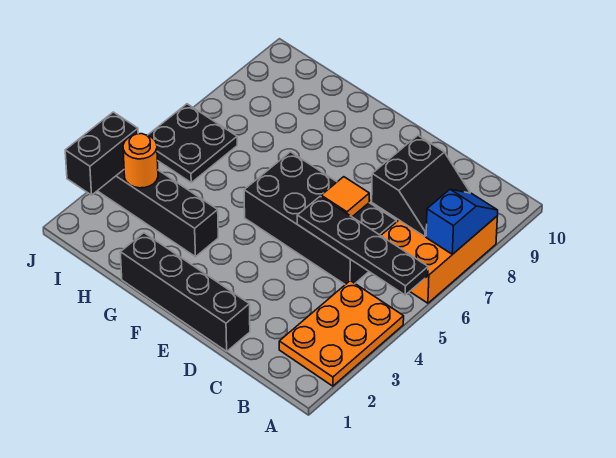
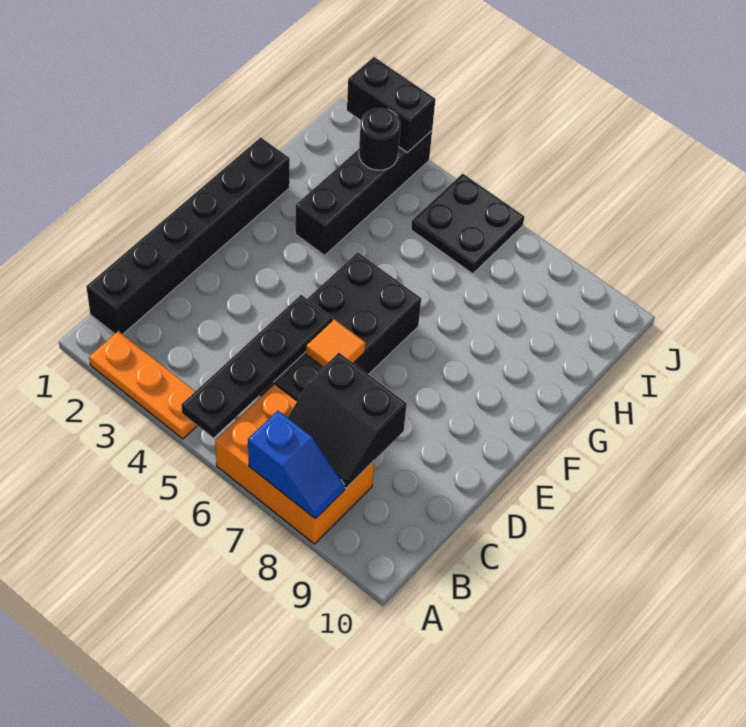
orange 2x3 plate [279,281,404,386] -> orange 1x3 plate [89,331,197,439]
black 1x4 brick [120,233,250,351] -> black 1x6 brick [86,137,290,334]
orange 1x1 round brick [123,134,158,188] -> black 1x1 round brick [359,108,400,170]

